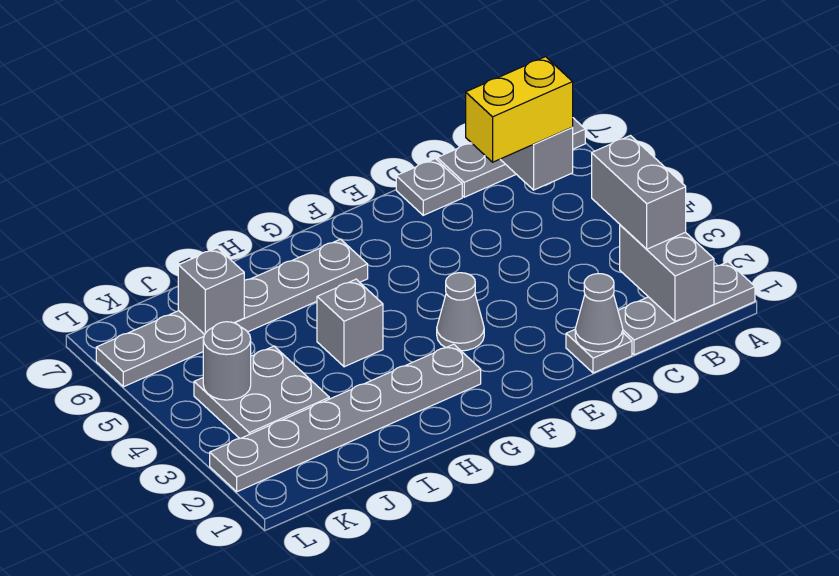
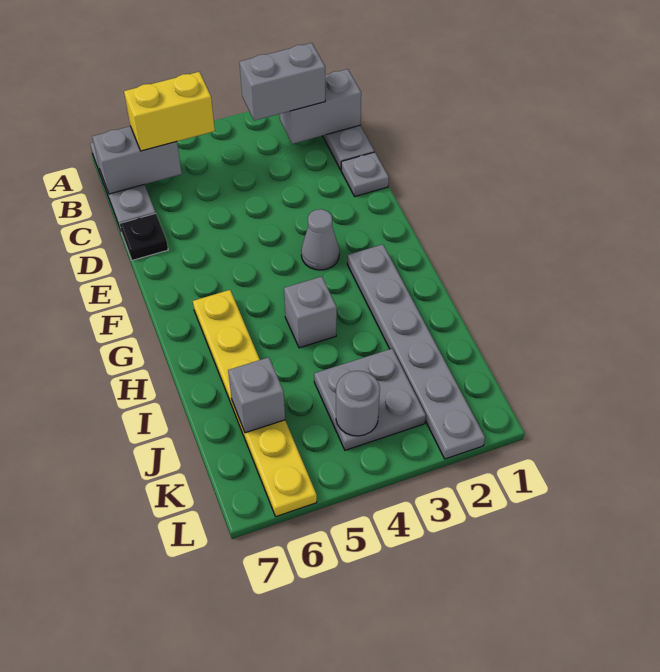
yellow 1x2 brick [466,57,573,162] -> yellow 1x2 brick turned to [124,72,215,151]
grey 1x1 cone [575,274,623,352] -> none
grey 1x1 plate [396,159,462,215] -> black 1x1 plate [120,213,168,260]
grey 1x6 plate [96,239,368,387] -> yellow 1x6 plate [193,290,317,516]

